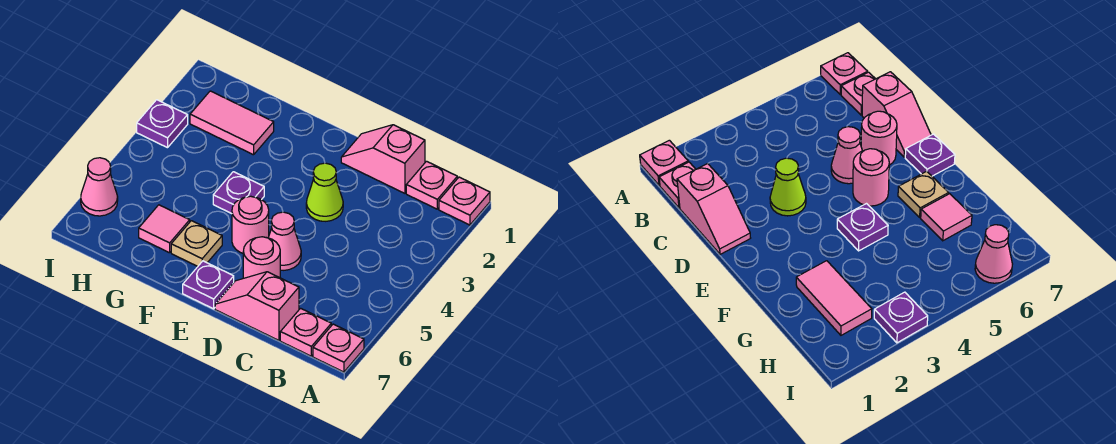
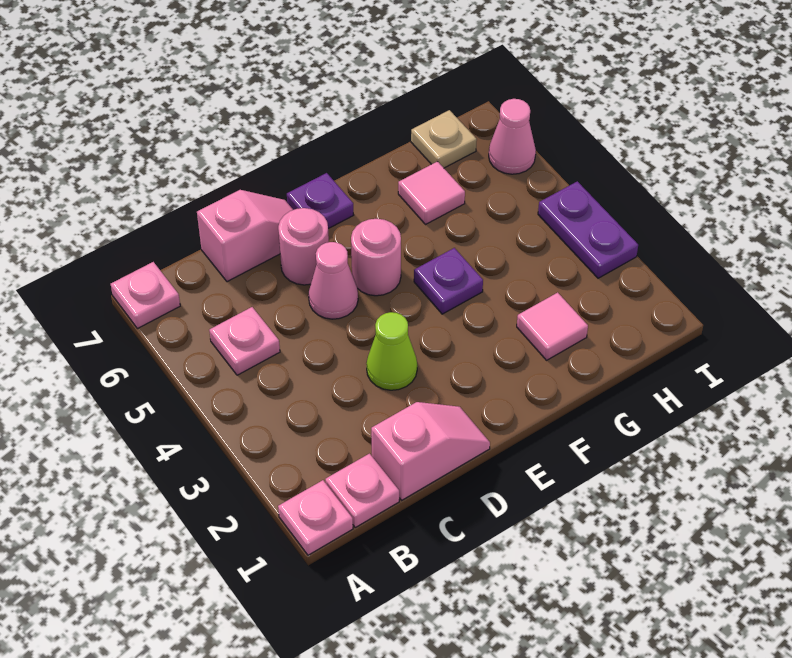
pink 1x1 plate [280,308,331,356] -> pink 1x1 plate moved to [209,307,280,375]
tan 1x1 plate [171,221,222,266] -> tan 1x1 plate moved to [411,110,477,168]
pink 1x2 tile [190,91,274,155] -> pink 1x1 tile [517,292,588,360]
purple 1x1 plate [137,100,188,148] -> purple 1x2 plate [538,181,638,278]

